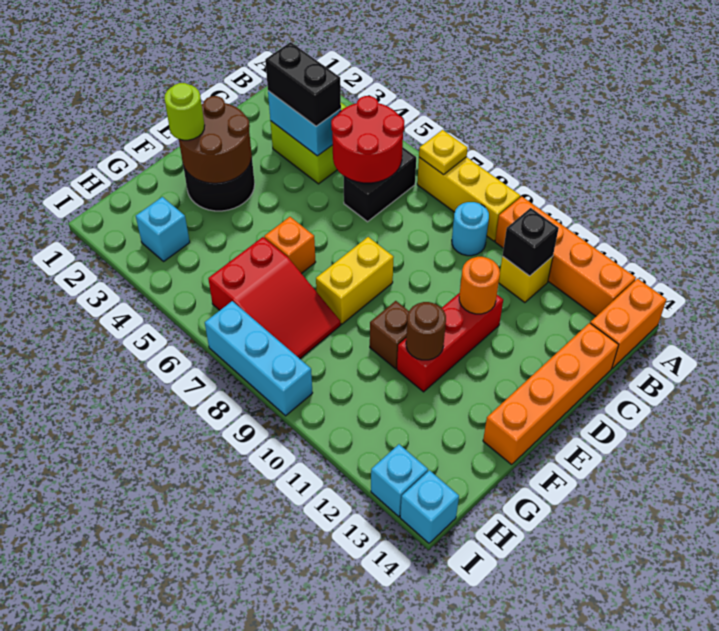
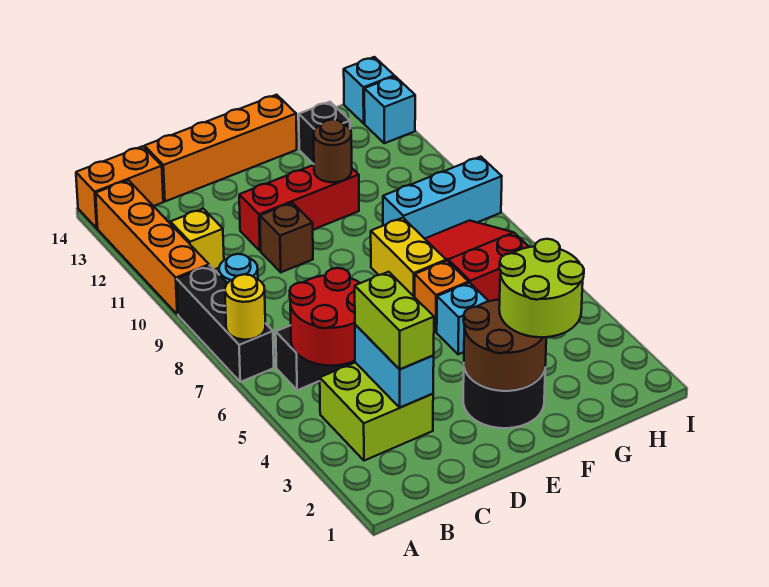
yellow 1x3 brick [417,157,520,241] -> black 1x3 brick [177,266,274,382]
yellow 1x1 plate [419,130,467,175] -> yellow 1x1 round brick [225,274,265,340]
black 1x1 brick [503,208,559,276] -> black 1x1 brick moved to [299,102,350,164]
black 1x2 brick [265,42,341,126] -> lime 1x2 brick [355,272,434,369]
orange 1x1 round brick [459,257,500,314] -> none
yellow 1x2 brick [316,237,394,324] -> yellow 1x2 brick turned to [371,218,446,297]
lime 1x1 round brick [164,83,205,140] -> lime 2x2 round brick [499,239,584,337]
brown 1x1 brick [370,301,409,369] -> brown 1x1 brick moved to [260,203,313,272]
cyan 1x1 brick [136,197,190,261] -> cyan 1x1 brick moved to [437,283,488,354]
cyan 1x3 brick [205,301,313,416] -> cyan 1x3 brick turned to [383,157,502,239]

